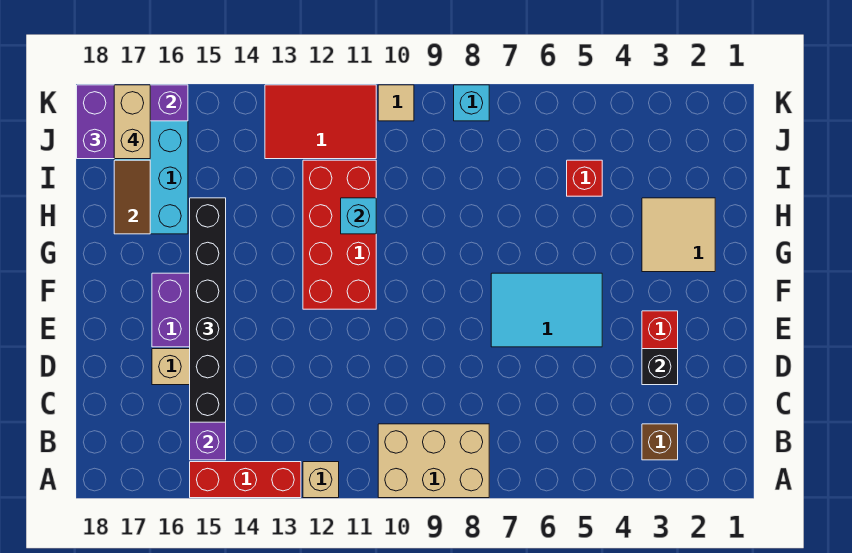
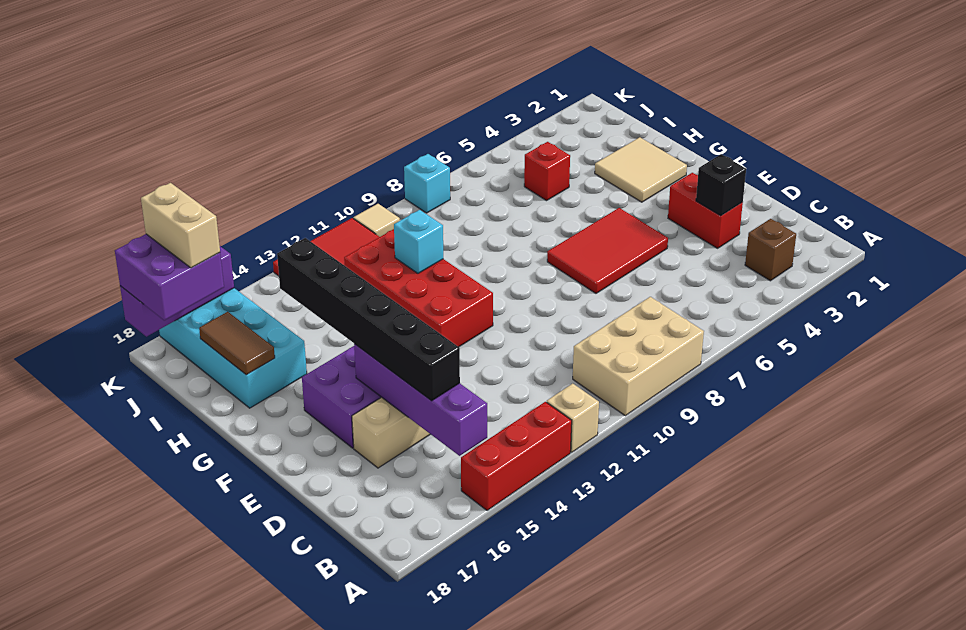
cyan 2x3 tile [491,273,602,347] -> red 2x3 tile [547,208,668,293]

